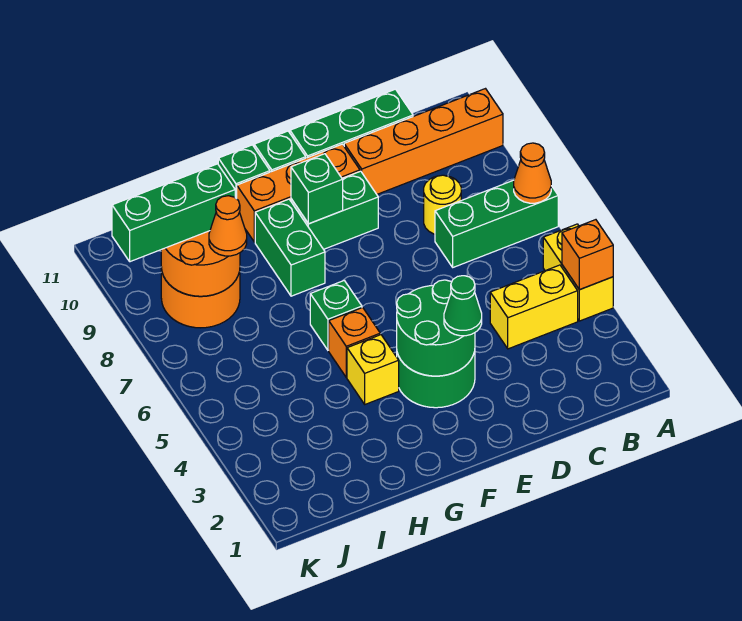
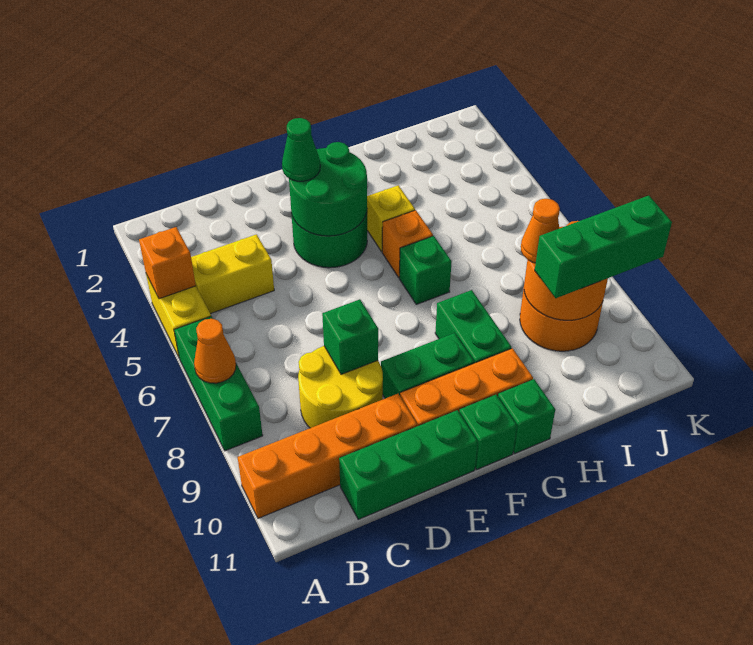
green 1x3 brick [435,180,558,267] -> green 1x3 brick turned to [174,316,263,451]
yellow 1x1 round brick [424,175,461,234] -> yellow 2x2 round brick [298,346,383,428]
green 1x1 brick [291,154,343,224] -> green 1x1 brick moved to [322,299,378,374]

